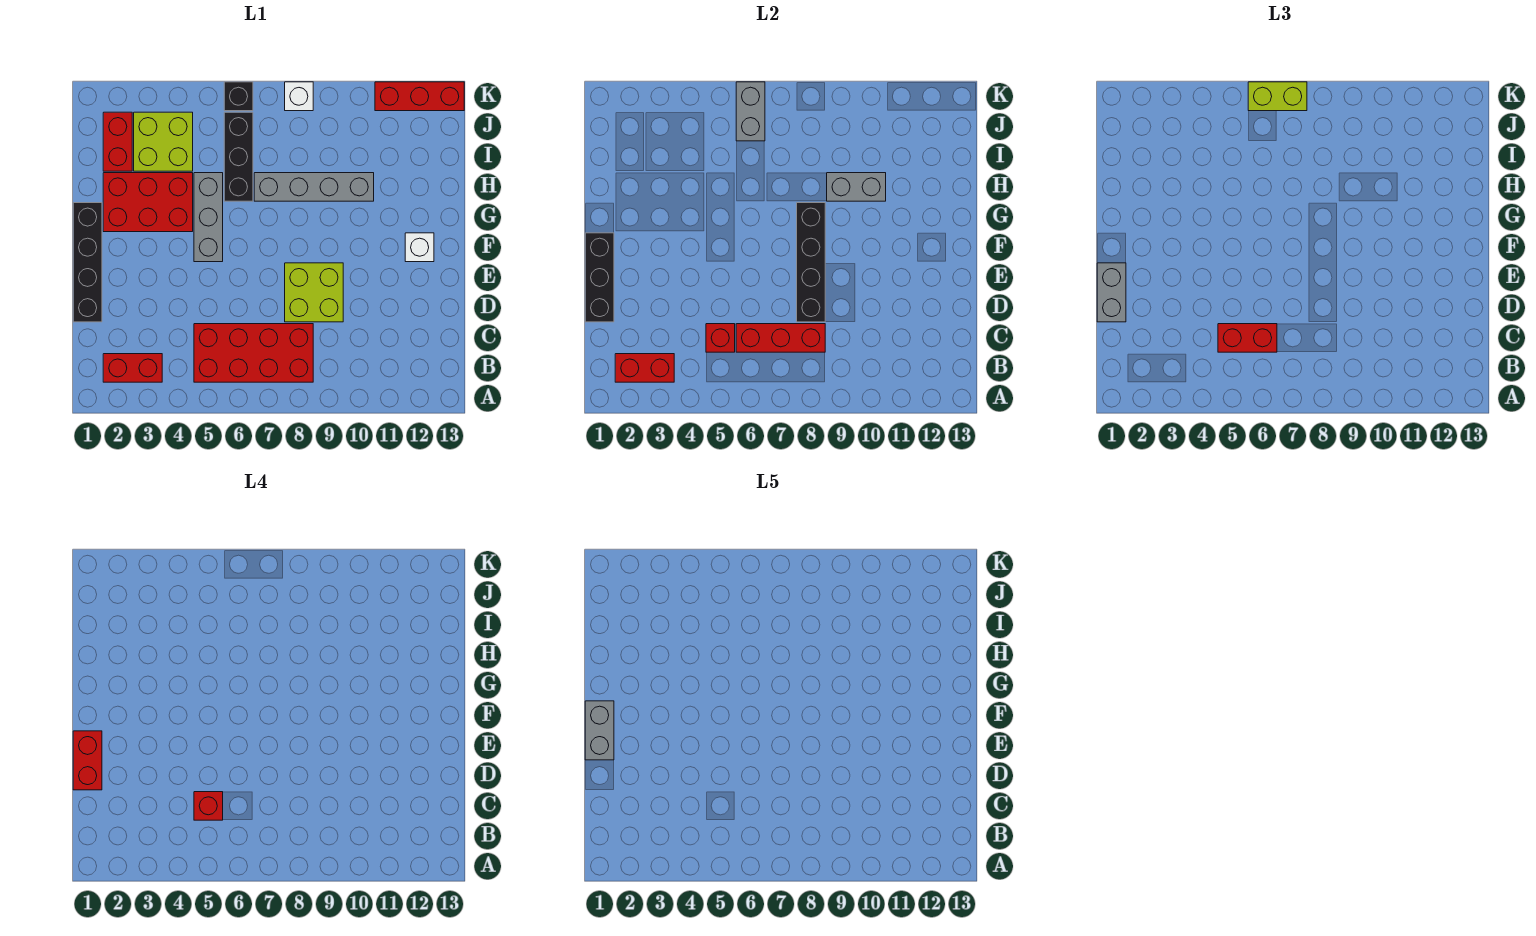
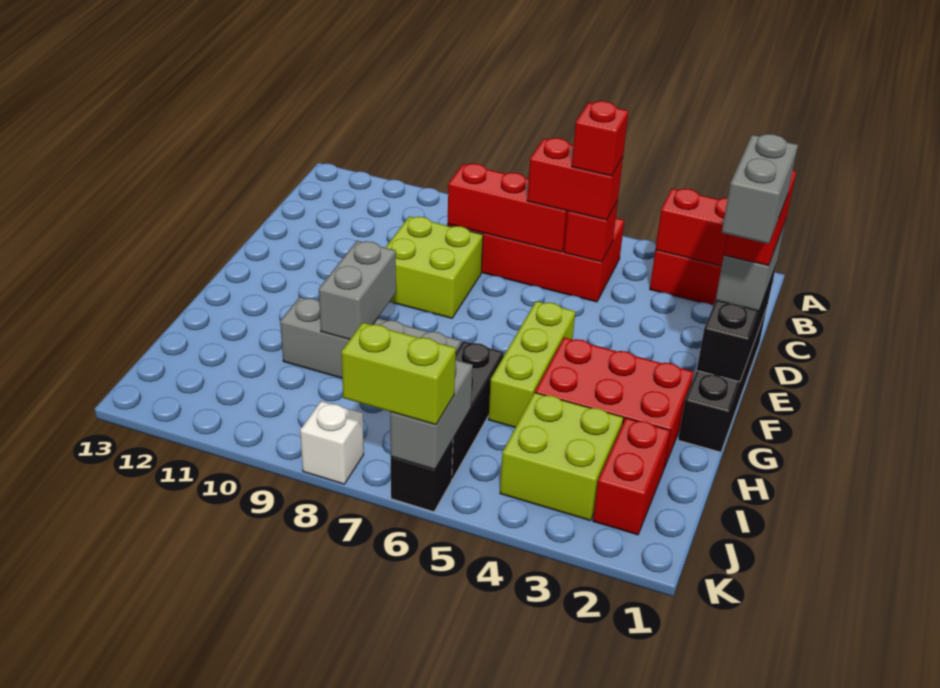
black 1x4 brick [797,203,825,322] -> none
grey 1x3 brick [194,173,223,262] -> lime 1x3 brick [488,301,575,428]
white 1x1 brick [405,233,434,262] -> none
grey 1x2 brick [827,173,886,201] -> grey 1x2 brick turned to [319,241,396,340]
red 1x3 brick [375,82,464,111] -> none

